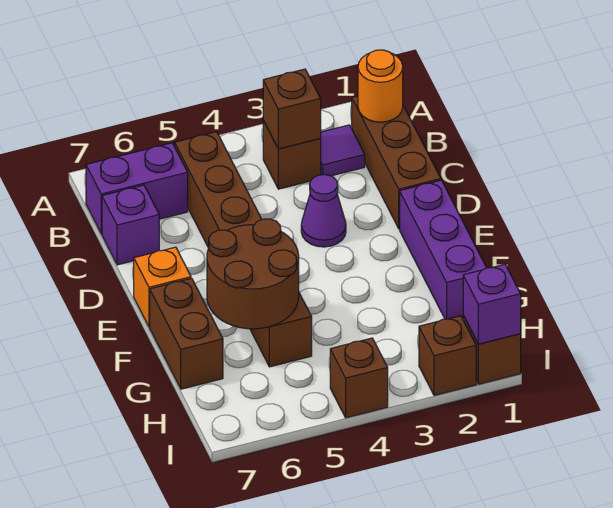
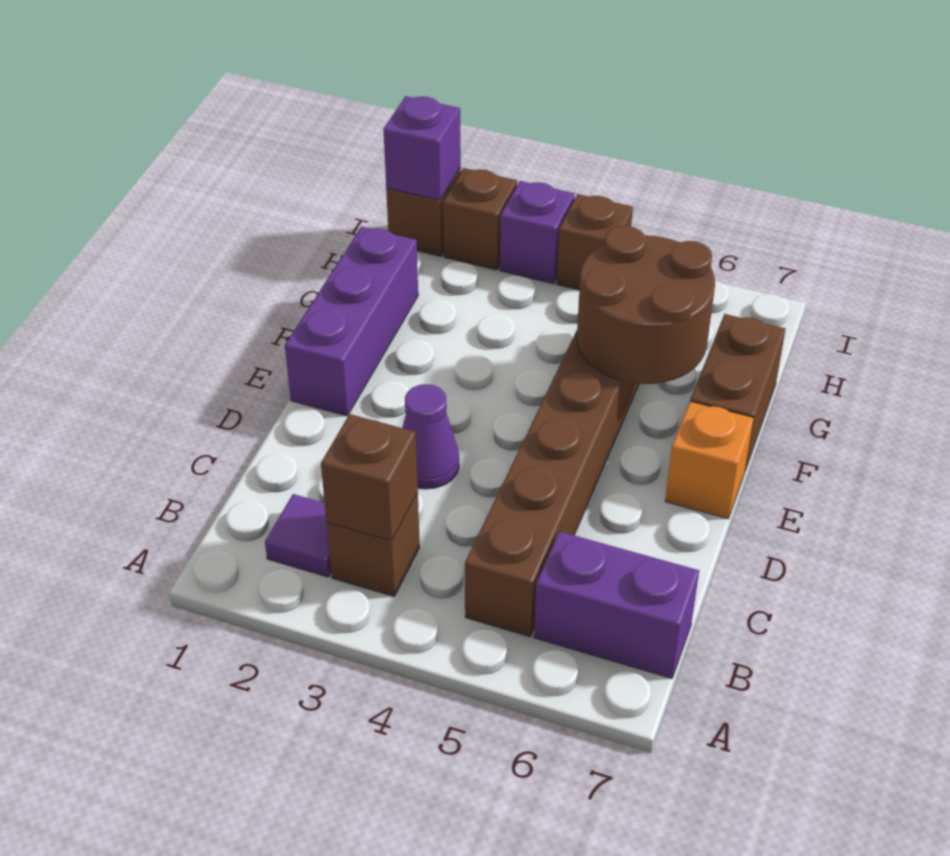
brown 1x3 brick [352,96,441,229] -> none
orange 1x1 round brick [358,50,403,122] -> none
purple 1x1 brick [102,185,159,265] -> purple 1x1 brick moved to [500,181,575,284]

